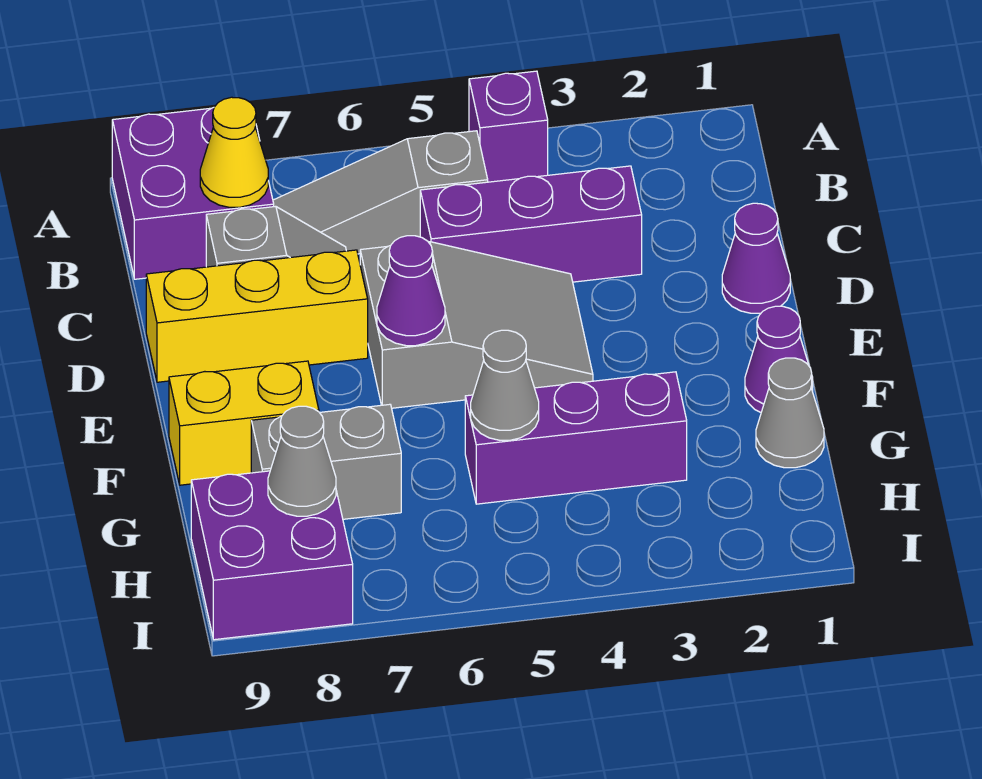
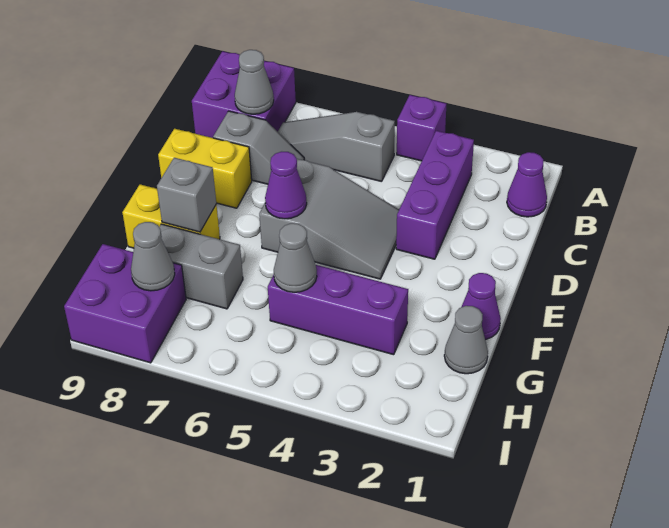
yellow 1x1 cone [200,97,268,207] -> grey 1x1 cone [235,50,274,114]
purple 1x3 brick [420,166,642,282] -> purple 1x3 brick turned to [396,131,474,259]
purple 1x1 cone [722,203,790,313] -> purple 1x1 cone moved to [507,152,547,217]
yellow 1x3 brick [146,250,368,382] -> yellow 1x2 brick [158,129,252,208]
none -> grey 1x1 brick [157,158,216,232]

